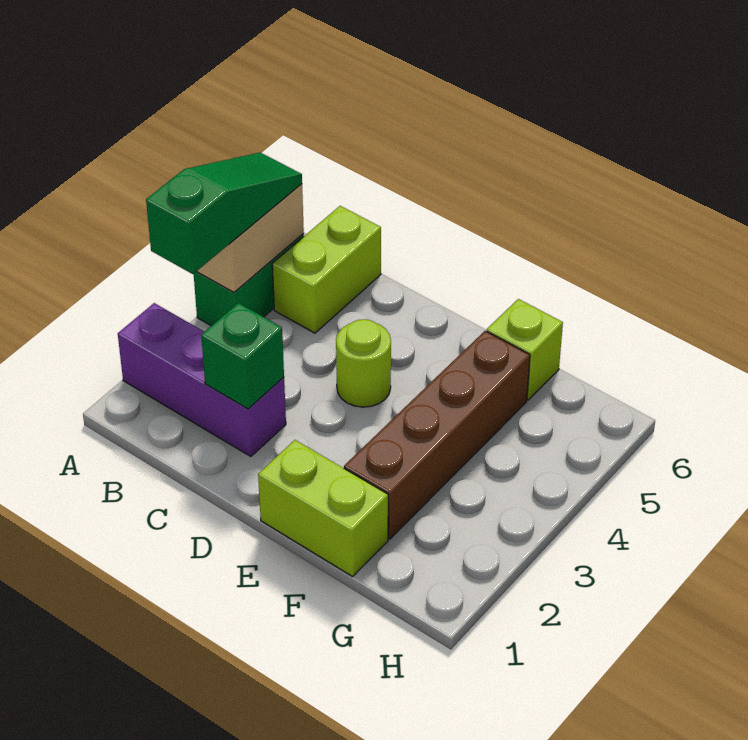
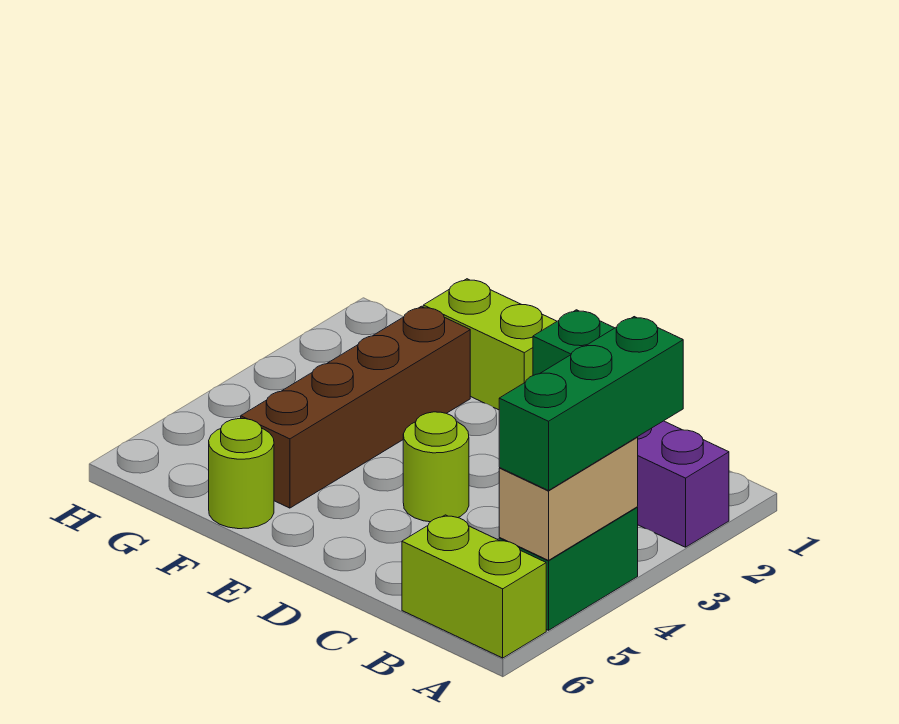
green 1x3 slope [146,153,302,274] -> green 1x3 brick [499,317,683,490]
lime 1x2 brick [272,206,381,333] -> lime 1x2 brick turned to [402,515,546,658]
lime 1x1 brick [487,299,563,400] -> lime 1x1 round brick [209,419,274,529]

